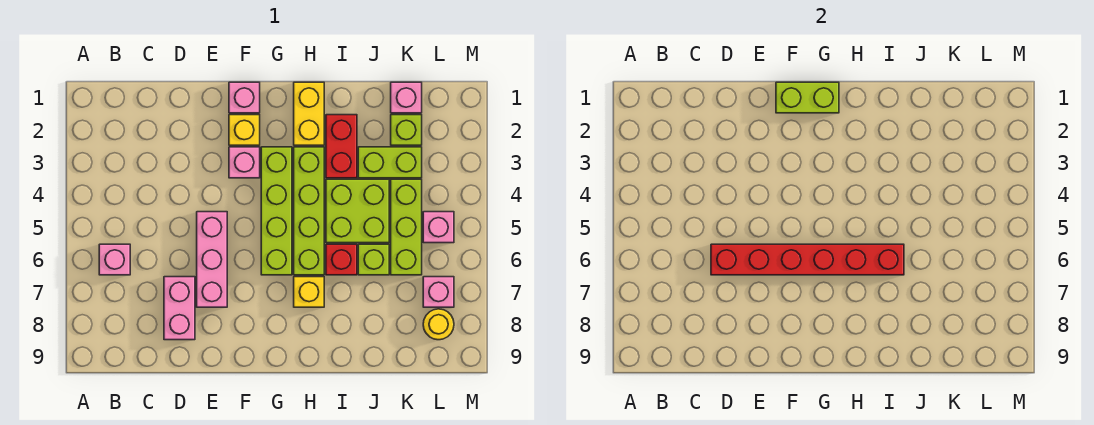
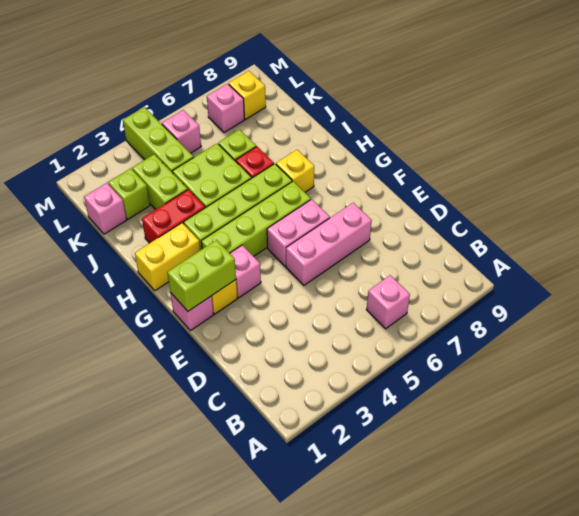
red 1x6 brick [711,244,904,275] -> none
pink 1x2 brick [164,277,195,340] -> pink 1x2 brick moved to [267,199,330,266]
lime 1x2 brick [776,82,839,113] -> lime 1x2 brick turned to [167,240,236,311]
lime 1x3 brick [391,179,422,275] -> lime 1x3 brick turned to [123,107,194,172]
yellow 1x1 round brick [423,309,454,340] -> yellow 1x1 brick [229,71,266,119]

